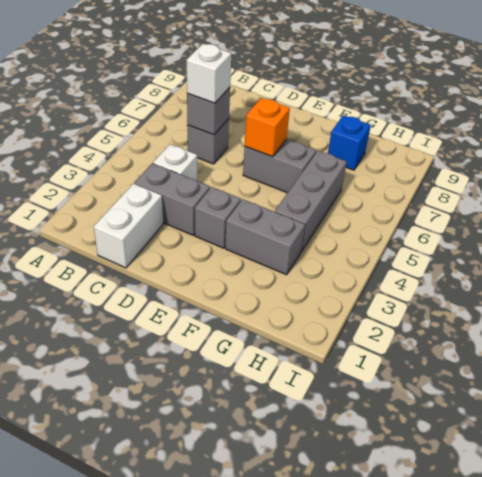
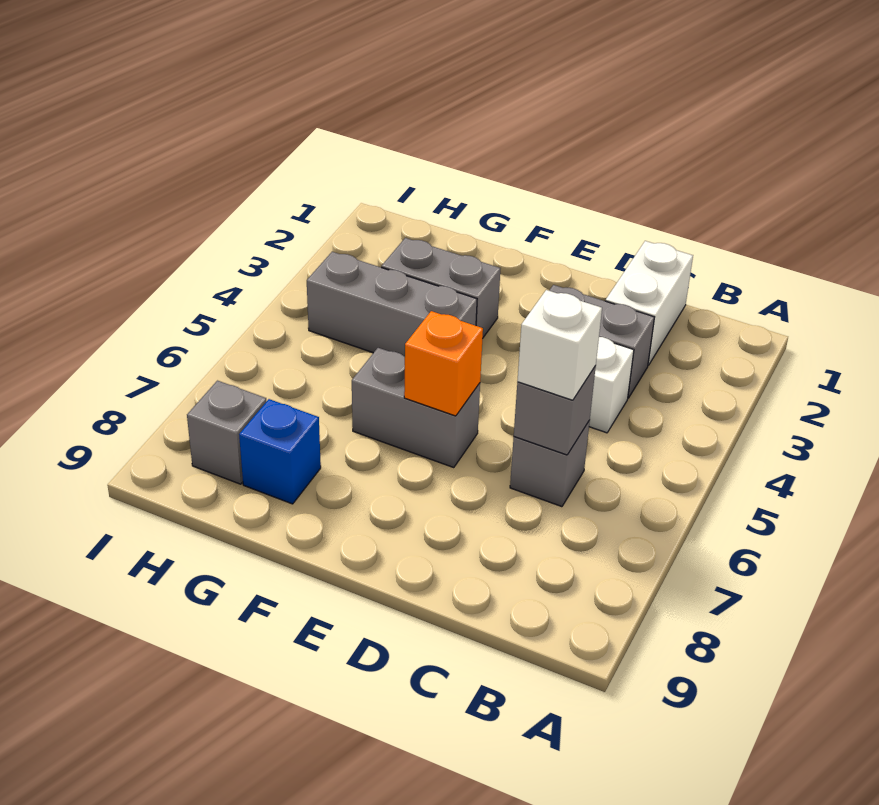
grey 1x1 brick [195,187,241,248] -> grey 1x1 brick moved to [187,381,267,484]
grey 1x3 brick [275,151,347,251] -> grey 1x3 brick turned to [307,252,477,357]

